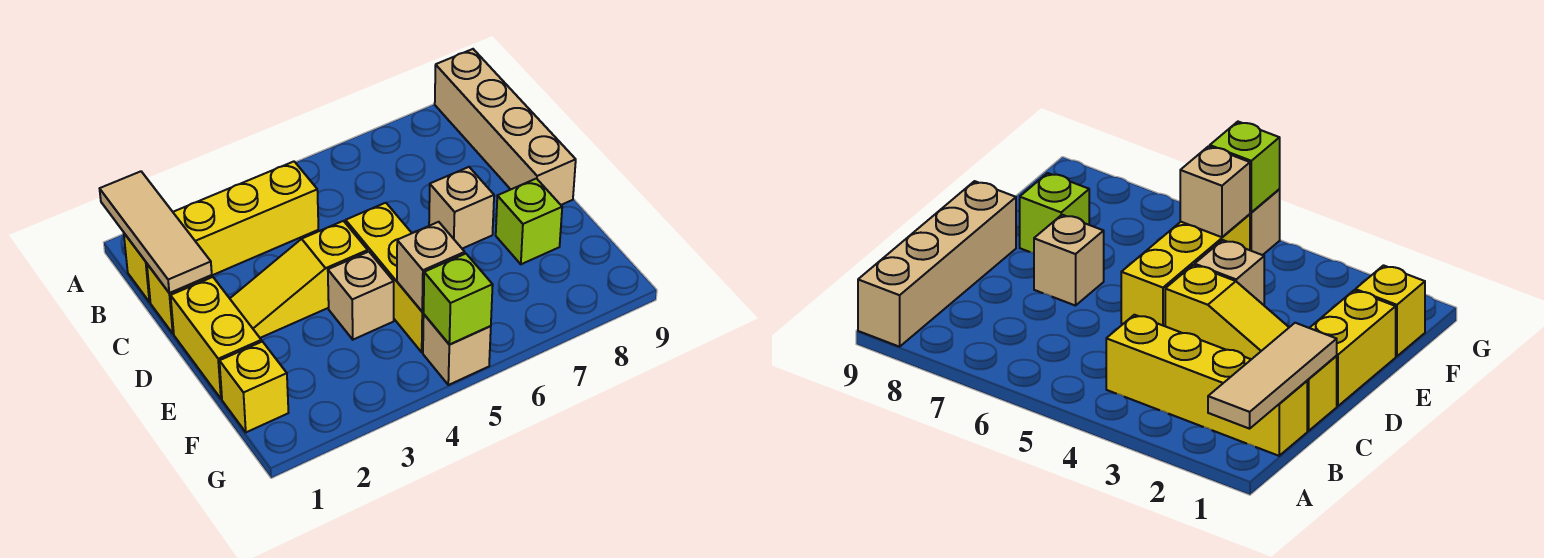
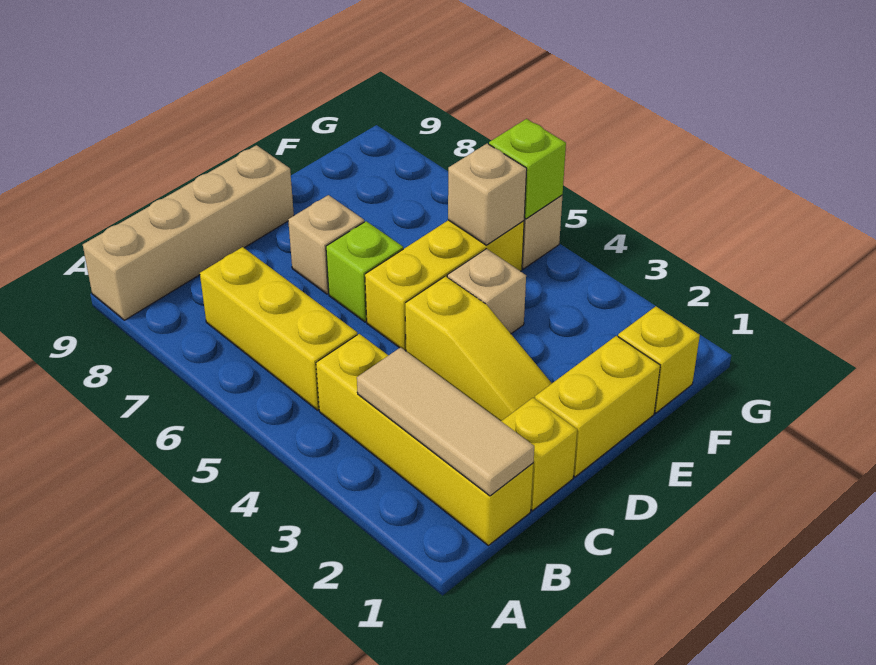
tan 1x3 tile [100,171,212,293] -> tan 1x3 tile turned to [357,348,534,496]
none -> yellow 1x3 brick [200,247,357,410]
lime 1x1 brick [496,179,562,264] -> lime 1x1 brick moved to [326,221,403,322]

